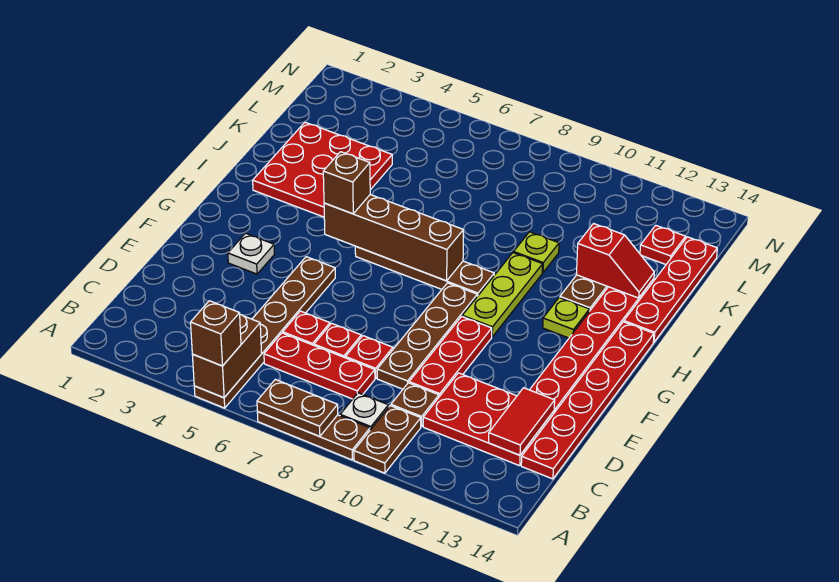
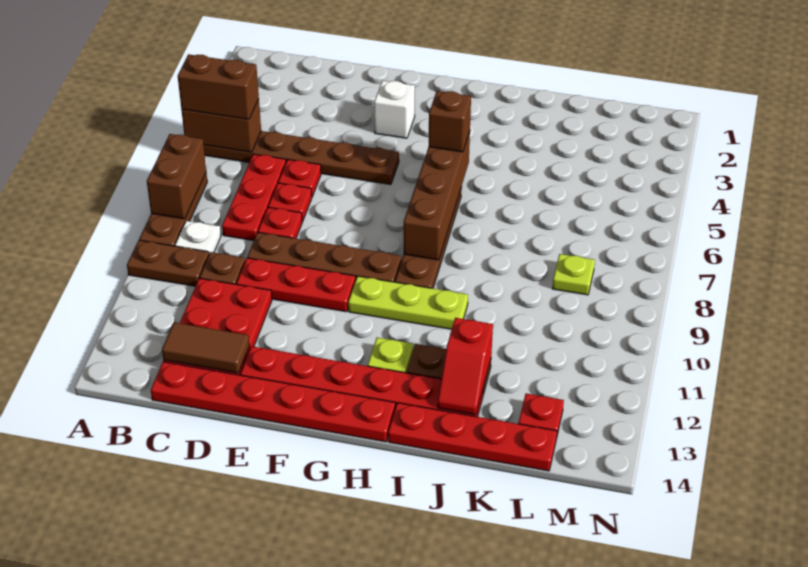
brown 1x1 brick [191,301,241,366] -> brown 1x2 brick [178,54,259,120]
brown 1x2 plate [257,379,338,437] -> brown 1x2 brick [147,134,206,219]
red 1x2 tile [489,388,555,455] -> brown 1x2 tile [162,322,249,373]
white 1x1 plate [228,233,274,274] -> white 1x1 brick [374,81,415,138]
red 3x3 plate [253,122,392,217] -> none
lime 1x1 plate [514,232,559,273] -> lime 1x1 plate moved to [552,254,595,295]

